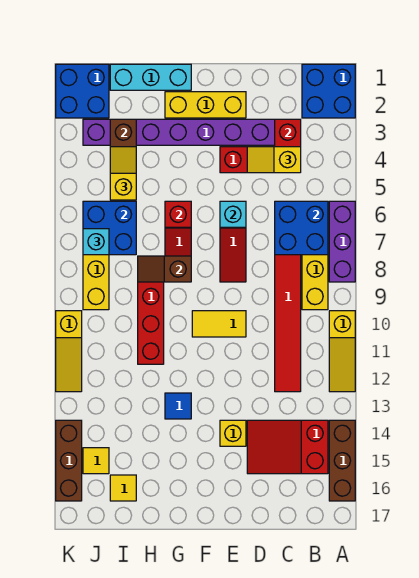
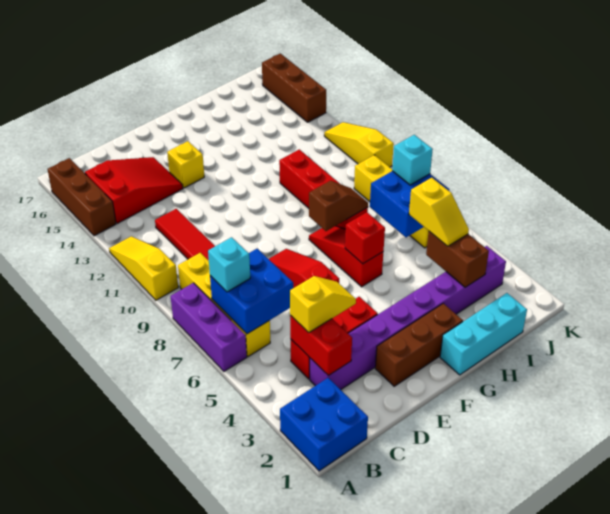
yellow 1x3 brick [165,92,246,118] -> brown 1x3 brick [375,303,463,386]
cyan 1x1 brick [220,201,246,227] -> cyan 1x1 brick moved to [208,237,250,292]
yellow 1x2 tile [192,311,246,337] -> none
blue 1x1 tile [165,393,191,419] -> none
yellow 1x1 tile [110,475,136,501] -> none
blue 2x2 brick [56,64,109,118] -> none
yellow 1x1 tile [83,448,109,474] -> none

